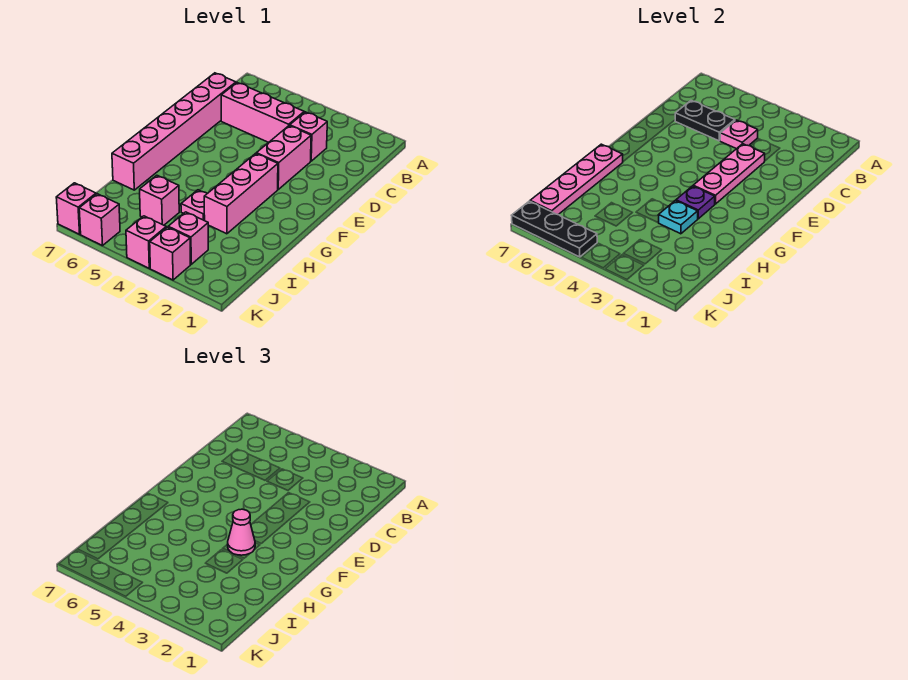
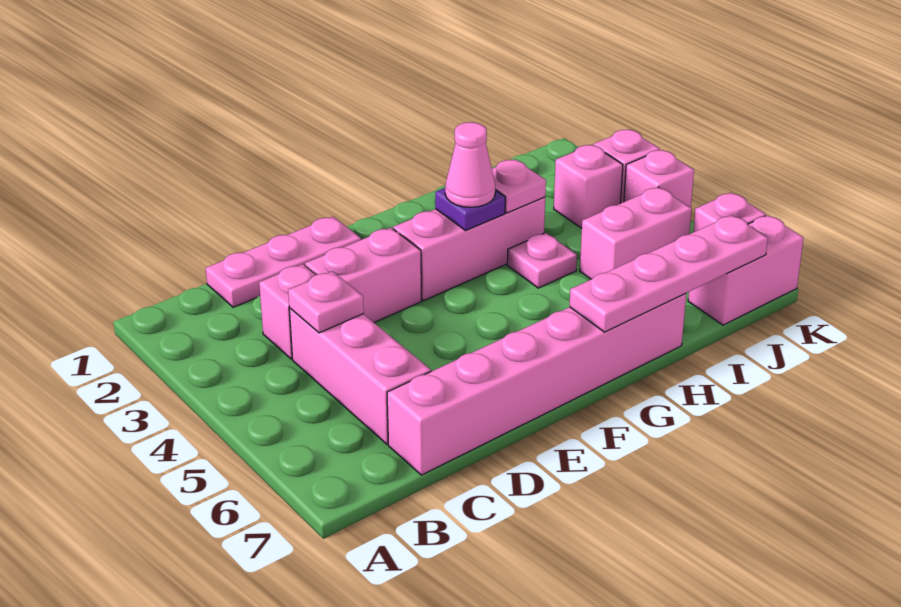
black 1x2 plate [675,101,735,141] -> none
pink 1x3 plate [693,144,765,204] -> pink 1x3 plate moved to [206,217,361,307]
cyan 1x1 plate [659,201,698,234] -> pink 1x1 plate [492,159,546,213]
pink 1x1 brick [140,175,179,225] -> pink 1x2 brick [580,187,692,279]
black 1x3 plate [512,201,597,257] -> none
pink 1x1 brick [56,183,96,234] -> pink 1x2 brick [688,215,804,325]

